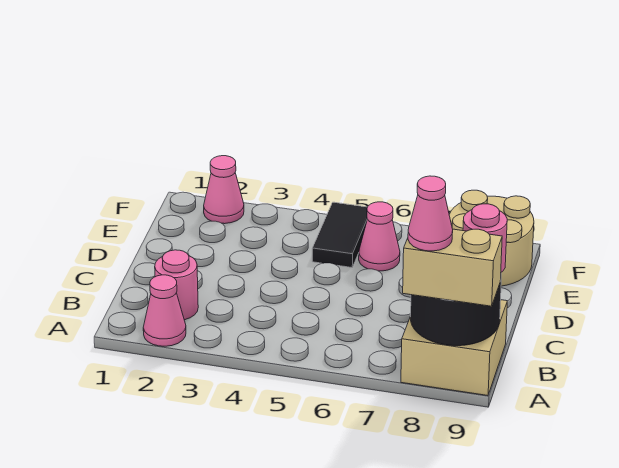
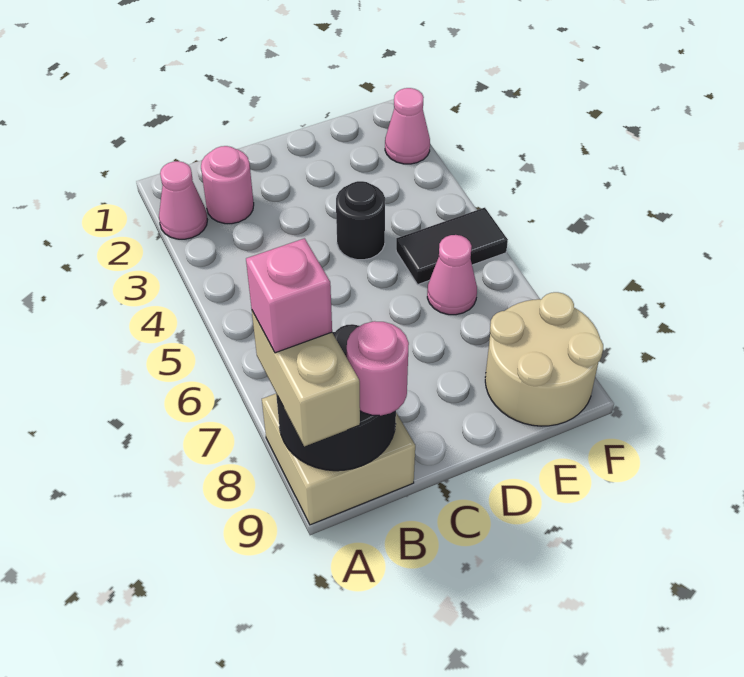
pink 1x1 cone [408,176,453,251] -> pink 1x1 brick [246,238,332,353]
none -> black 1x1 round brick [336,181,385,260]

